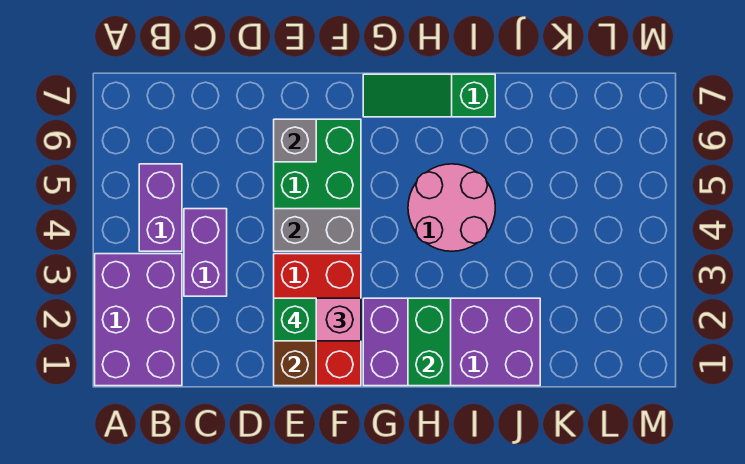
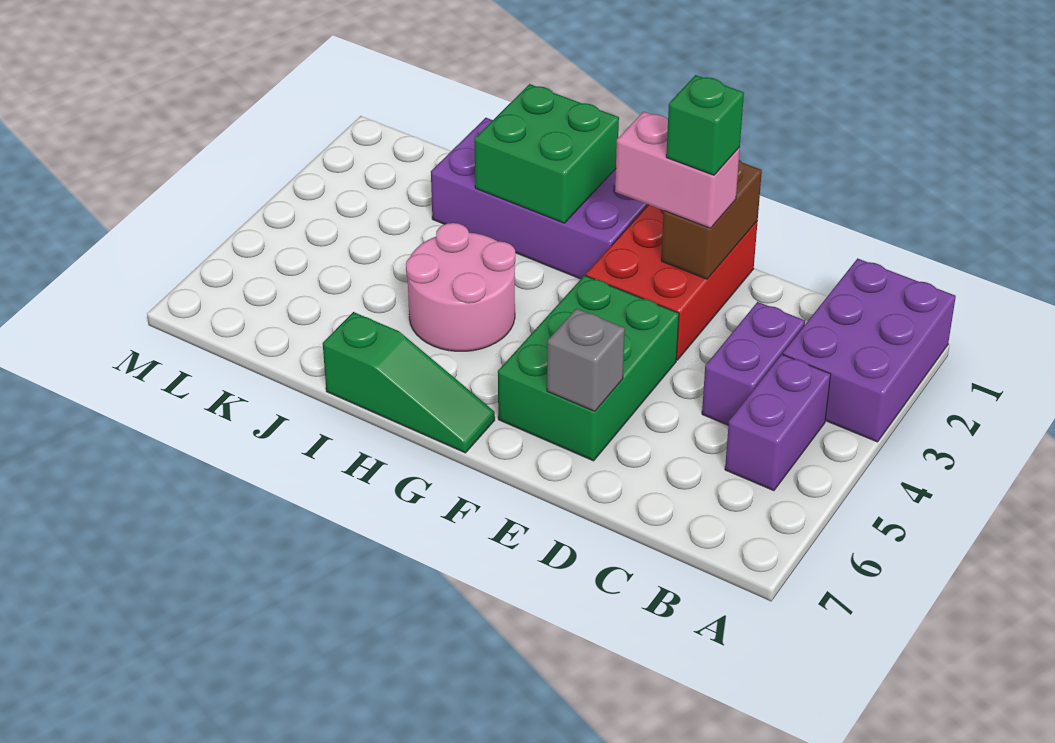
grey 1x2 brick [274,209,361,251] -> none
green 1x2 brick [408,298,451,386] -> green 2x2 brick [474,84,619,223]

